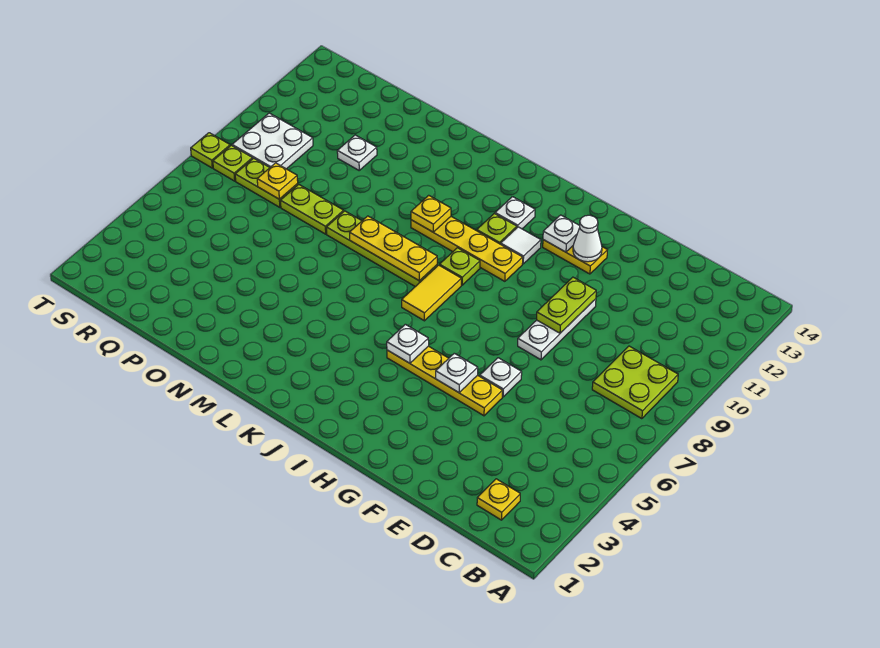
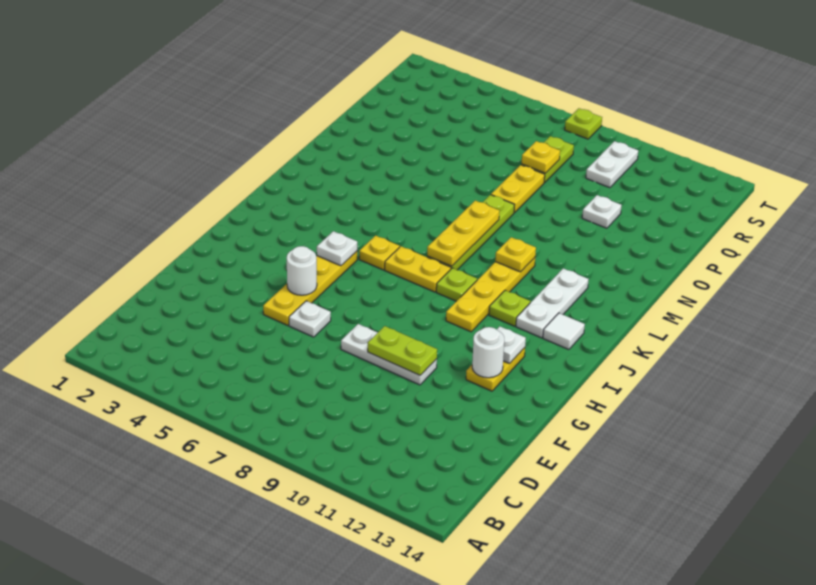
lime 2x2 plate [592,346,678,419] -> none
yellow 1x1 plate [477,479,520,520] -> yellow 1x1 plate moved to [359,235,400,270]
white 1x1 plate [436,353,478,393] -> white 1x1 round brick [287,246,317,295]
white 1x1 cone [573,215,602,262] -> white 1x1 round brick [472,327,504,378]
white 1x1 tile [501,227,541,264] -> white 1x1 tile moved to [543,313,585,349]
yellow 1x2 tile [402,265,461,321] -> yellow 1x2 plate [385,246,451,292]
white 1x1 plate [495,197,535,229] -> white 1x3 plate [516,268,589,338]
lime 1x2 plate [281,184,344,234] -> yellow 1x2 plate [491,165,545,212]
white 2x2 plate [232,113,313,169] -> white 1x2 plate [586,141,638,188]
lime 1x1 plate [213,145,252,181] -> none

